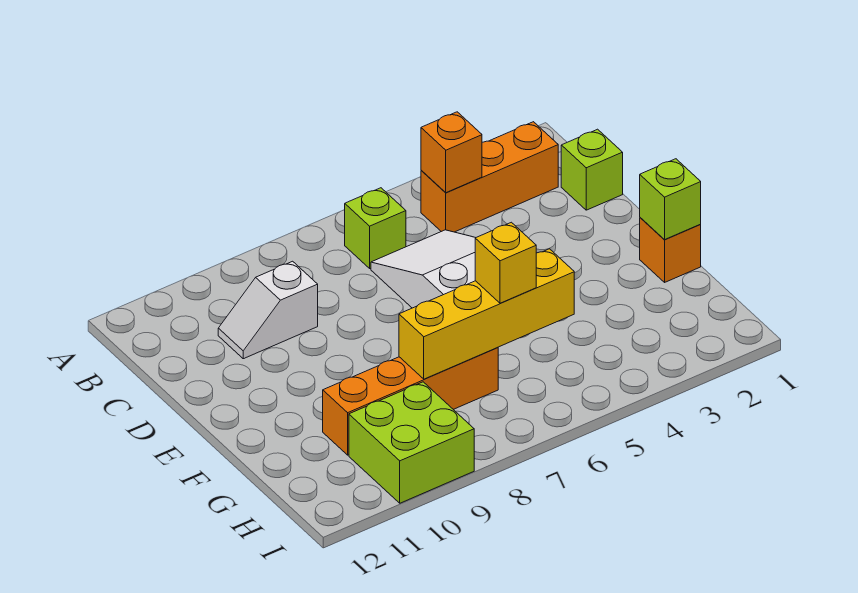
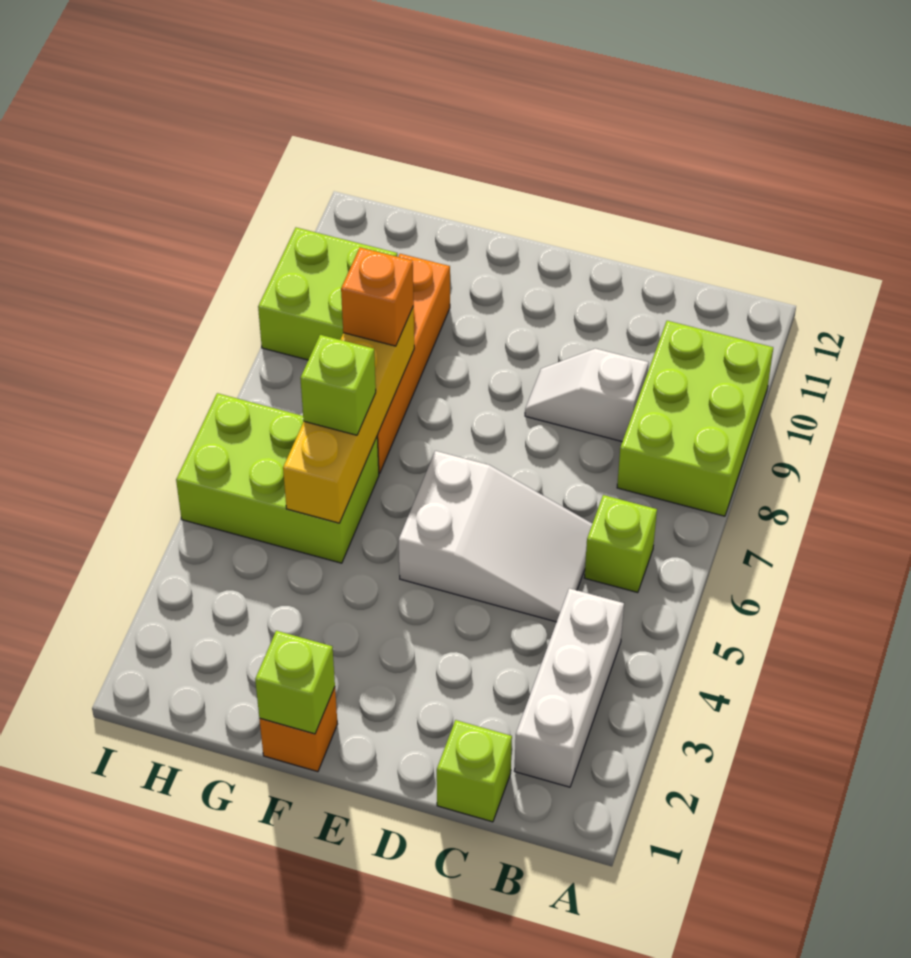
none -> lime 2x3 brick [617,321,773,516]
orange 1x3 brick [421,122,558,232] -> white 1x3 brick [514,588,624,787]
orange 1x1 brick [421,112,482,193] -> orange 1x1 brick moved to [341,247,414,346]
white 1x2 slope [218,261,318,359] -> white 1x2 slope turned to [525,348,649,442]
none -> lime 2x3 brick [176,393,379,563]
yellow 1x1 brick [475,222,536,303] -> lime 1x1 brick [300,335,376,435]

